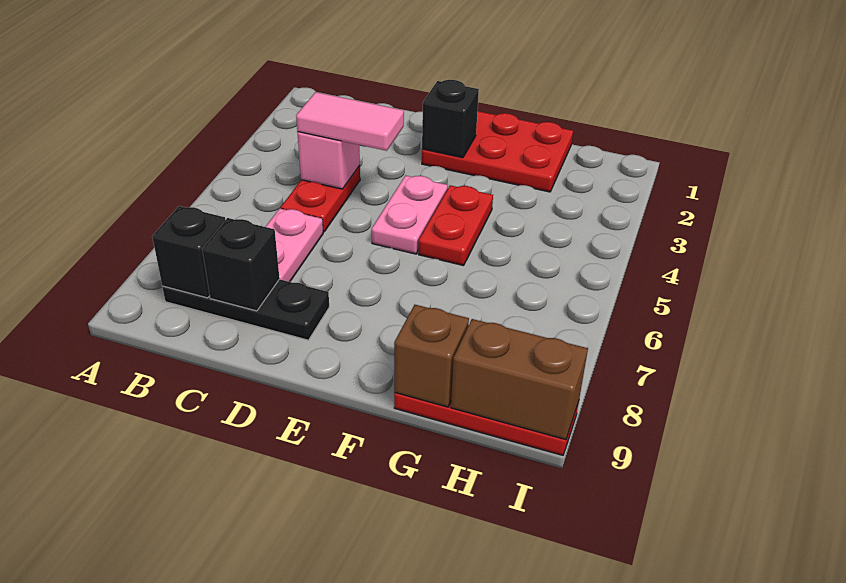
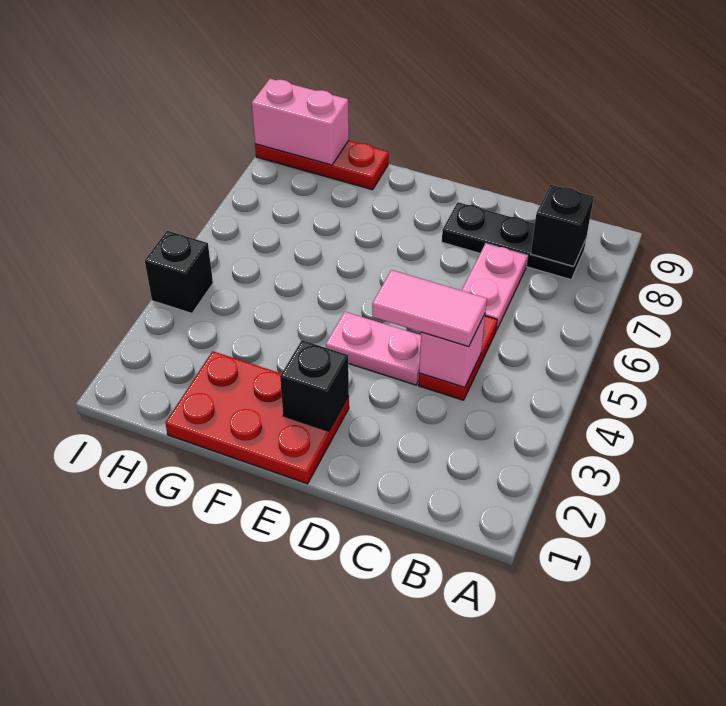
black 1x1 brick [202,218,280,311] -> black 1x1 brick moved to [145,231,213,313]
pink 1x2 plate [372,175,448,254] -> pink 1x2 plate turned to [326,312,421,385]
red 1x2 plate [418,185,493,266] -> none
brown 1x1 brick [394,305,469,407] -> none
brown 1x2 brick [451,319,588,440] -> pink 1x2 brick [252,79,349,165]

